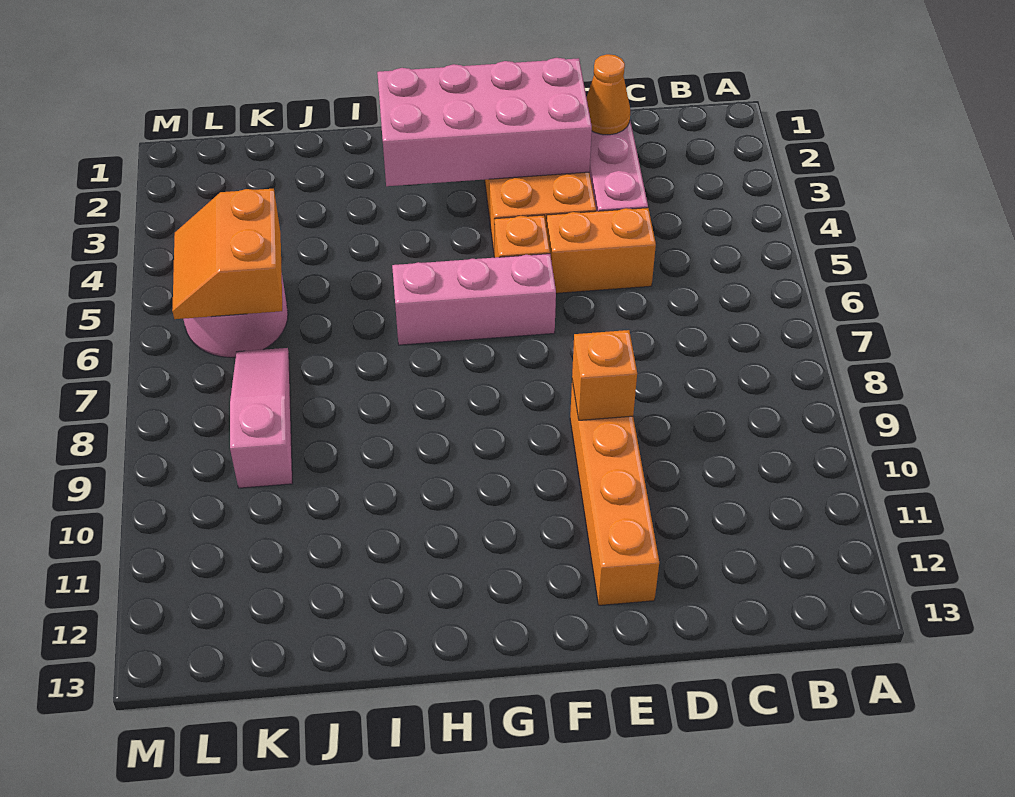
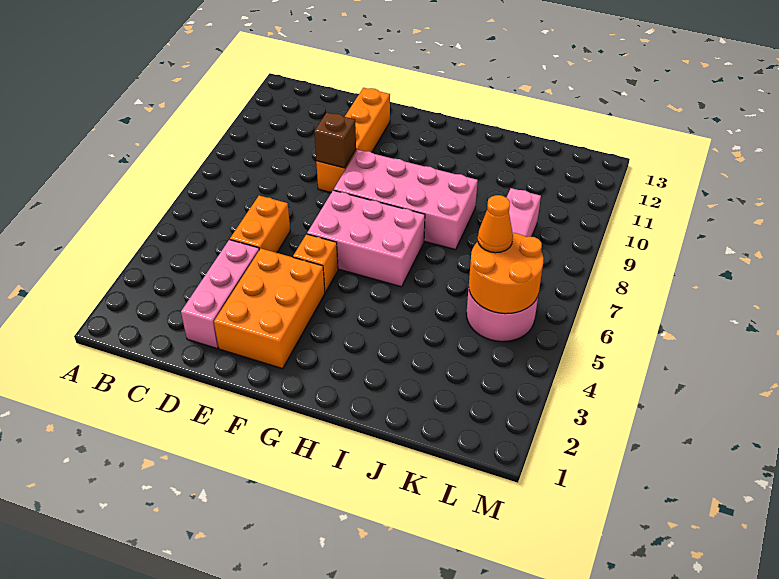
orange 1x1 cone [586,54,630,135] -> orange 1x1 cone moved to [478,195,513,253]
orange 1x2 brick [546,208,656,293] -> orange 1x2 brick turned to [230,196,290,253]
pink 2x4 brick [377,58,592,186] -> pink 2x4 brick moved to [334,150,478,250]
orange 1x1 brick [572,330,637,420] -> brown 1x1 brick [314,113,356,168]
pink 1x3 brick [392,254,556,345] -> pink 2x3 brick [307,190,425,287]
orange 2x2 slope [172,189,282,319] -> orange 2x2 round brick [469,233,543,314]

